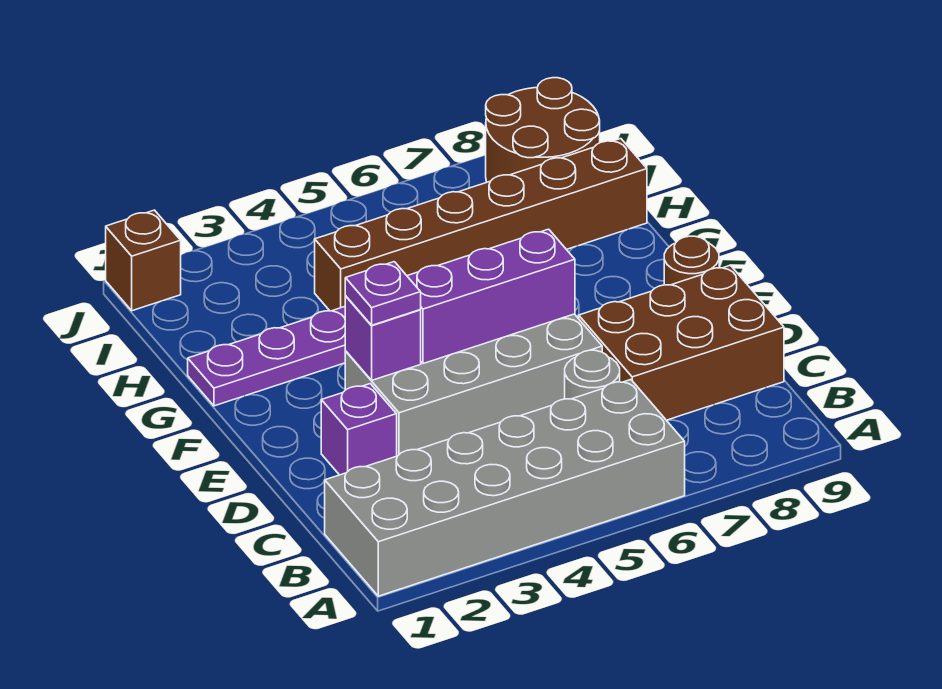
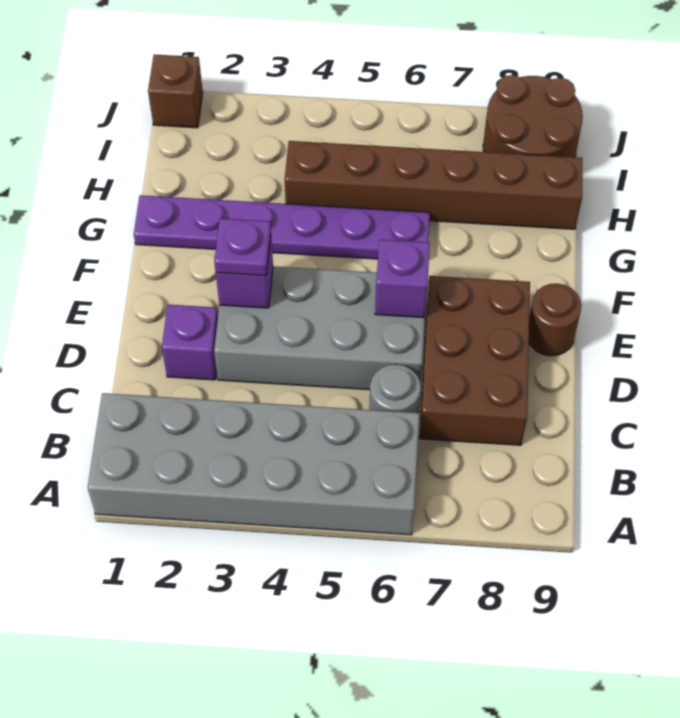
brown 2x3 brick [579,265,784,420] -> brown 2x3 brick turned to [420,276,530,445]
purple 1x3 brick [407,229,575,364] -> purple 1x1 brick [375,240,430,318]

